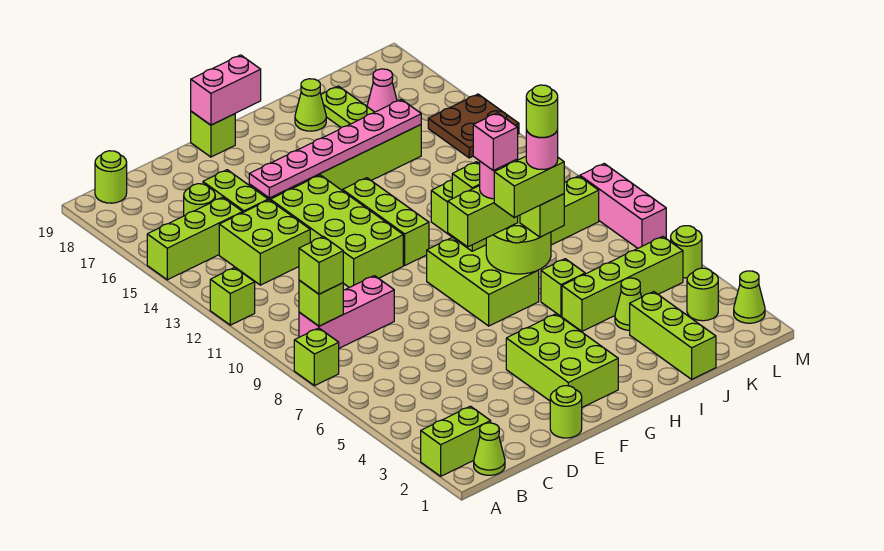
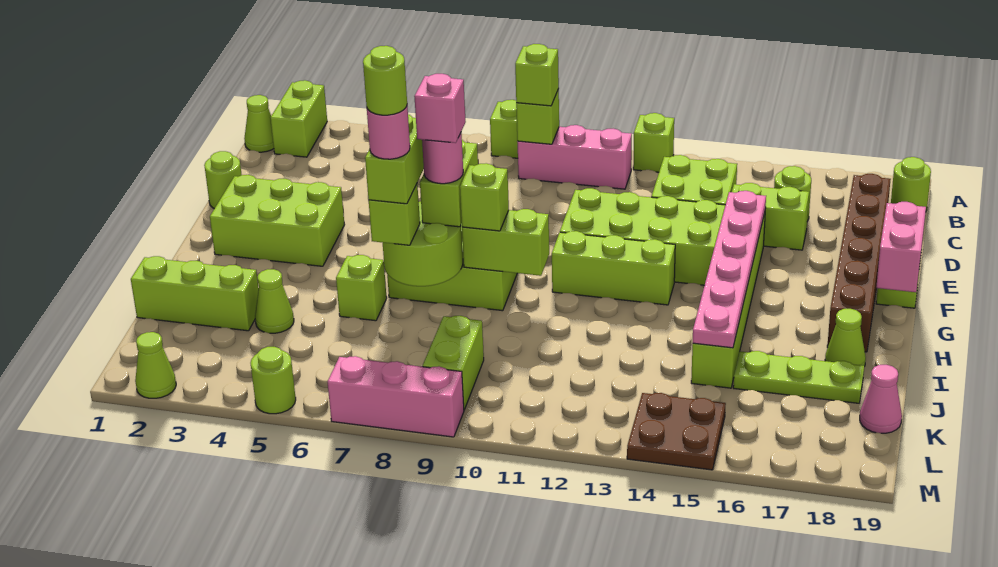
lime 1x3 brick [147,197,243,280] -> none
pink 1x3 brick [299,276,394,348] -> pink 1x3 brick turned to [517,125,632,189]
none -> brown 1x6 brick [827,174,891,352]
lime 1x4 brick [562,236,683,331] -> none
pink 1x1 cone [367,69,397,112] -> pink 1x1 cone moved to [860,365,902,433]
lime 1x1 round brick [687,268,718,321] -> none

